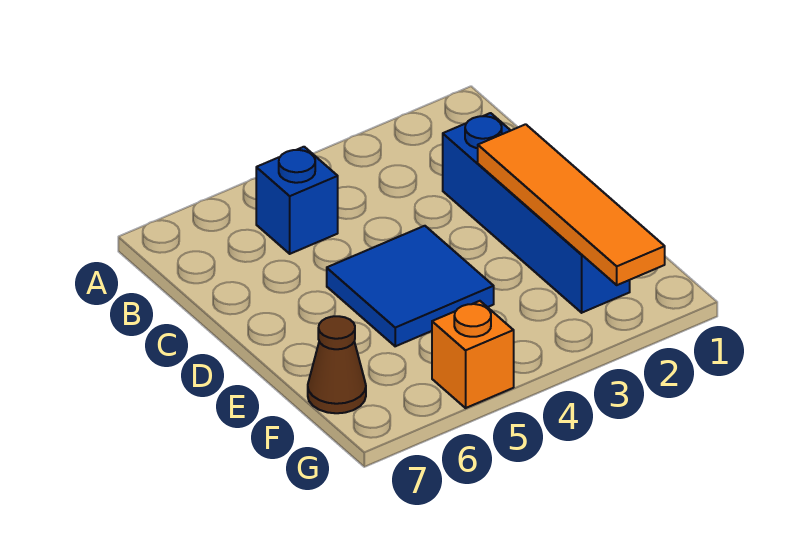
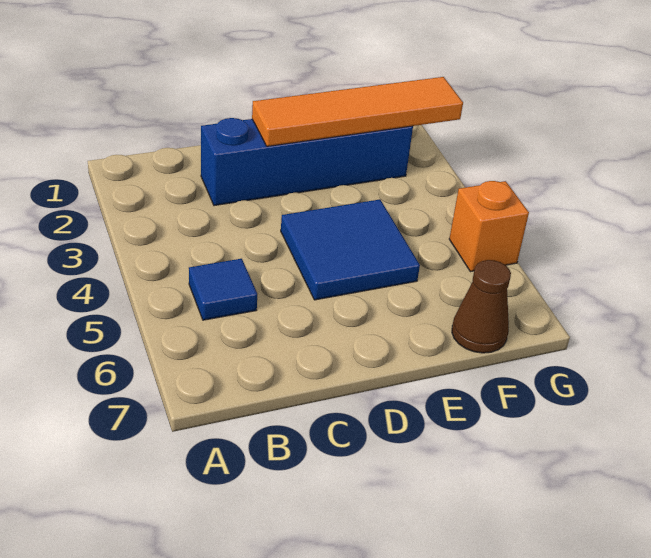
blue 1x1 brick [256,147,338,254] -> blue 1x1 tile [189,259,257,320]

